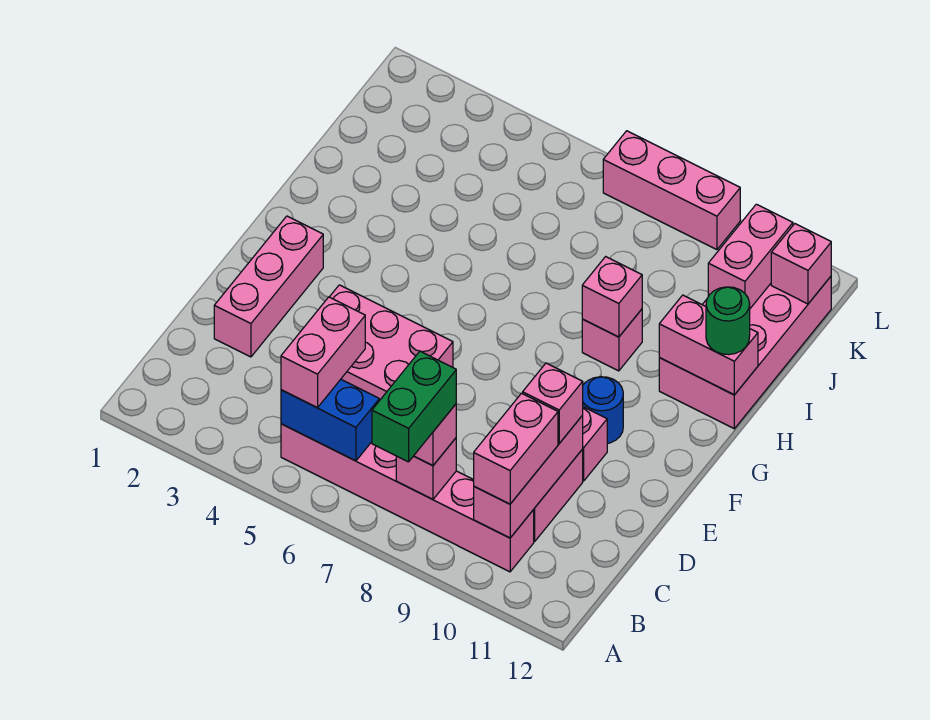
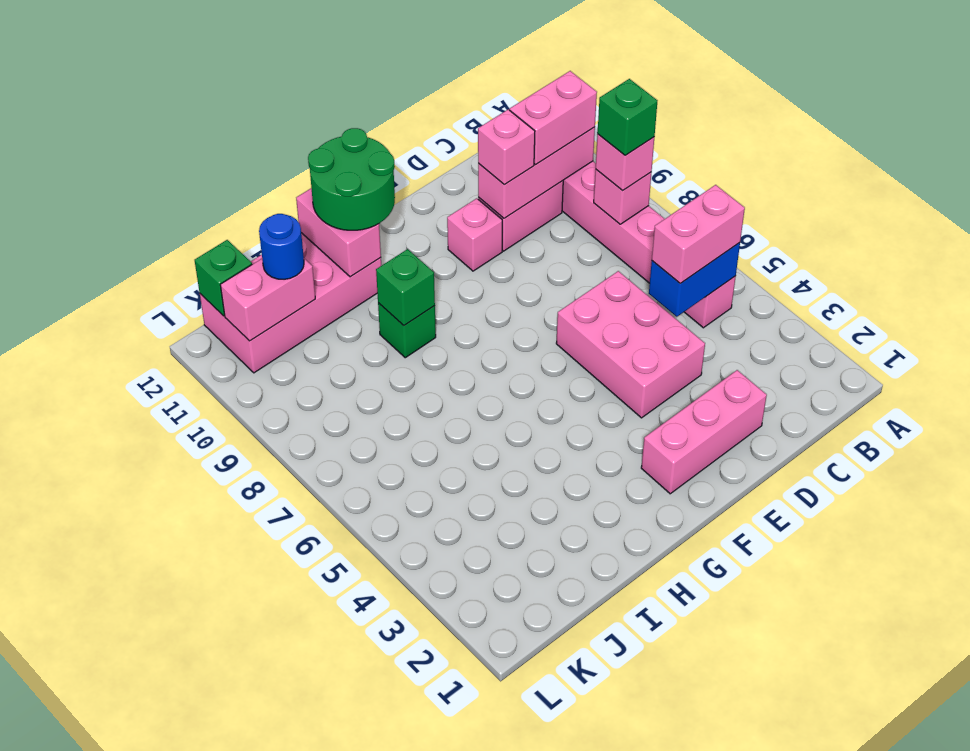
green 1x2 brick [372,351,456,462] -> green 1x1 brick [598,79,657,155]
blue 1x2 brick [281,379,379,461] -> blue 1x2 brick turned to [649,243,740,317]
blue 1x1 round brick [583,377,623,444] -> blue 1x1 round brick moved to [259,214,304,279]
pink 1x1 brick [582,309,642,371] -> green 1x1 brick [378,303,436,358]
pink 1x1 brick [582,257,642,337] -> green 1x1 brick [376,249,435,325]
green 1x1 round brick [706,287,750,355] -> green 2x2 round brick [308,128,395,230]
pink 1x1 brick [771,224,831,304] -> green 1x1 brick [195,240,252,316]
pink 1x3 brick [603,131,740,250] -> none

